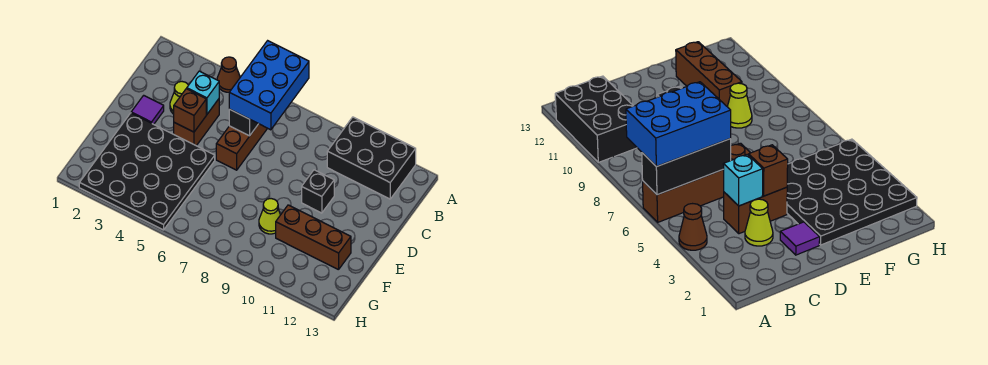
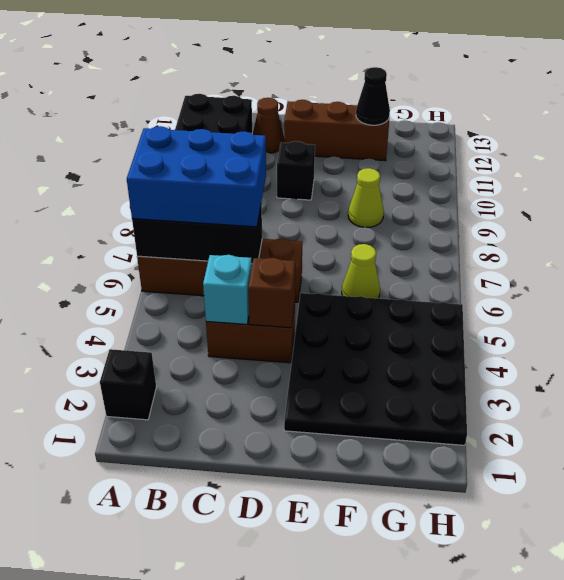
none -> black 1x1 brick [100,349,156,420]
brown 1x1 cone [217,57,240,92] -> brown 1x1 cone moved to [253,98,284,153]
lime 1x1 cone [170,82,188,114] -> lime 1x1 cone moved to [342,244,380,298]
purple 1x1 tile [131,95,164,124] -> none
brown 1x3 brick [276,205,351,270] -> brown 1x3 brick turned to [284,100,389,161]
none -> black 1x1 cone [356,67,390,125]

